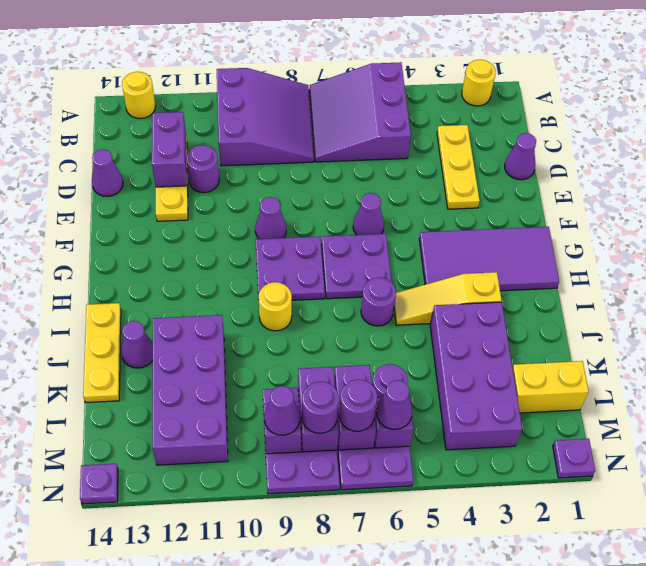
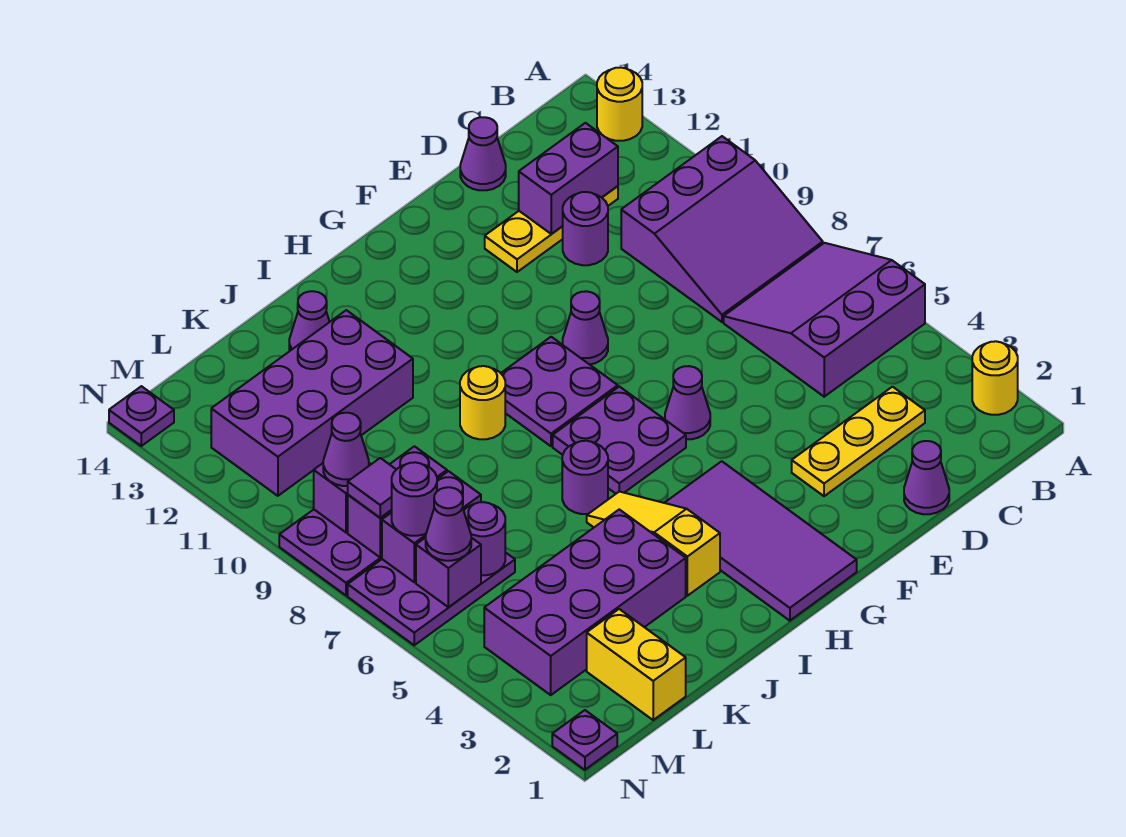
yellow 1x3 plate [83,303,121,403] -> none
purple 1x1 round brick [302,381,339,433] -> purple 1x1 tile [348,458,396,518]

